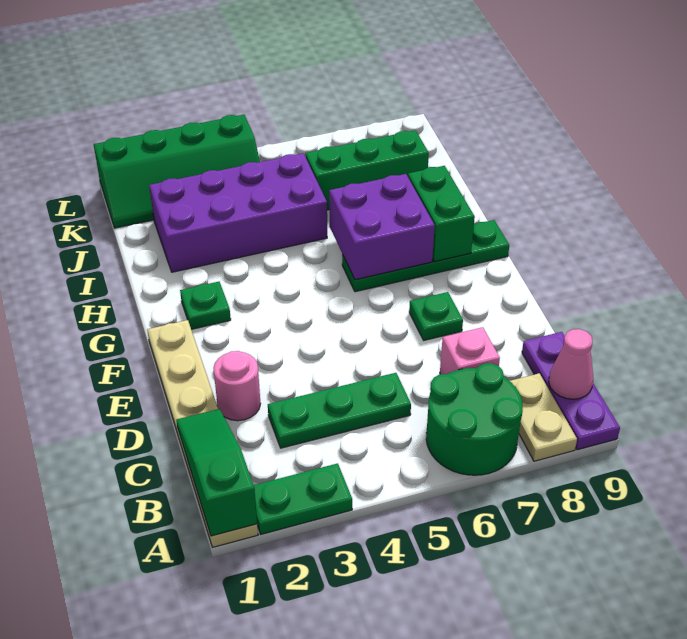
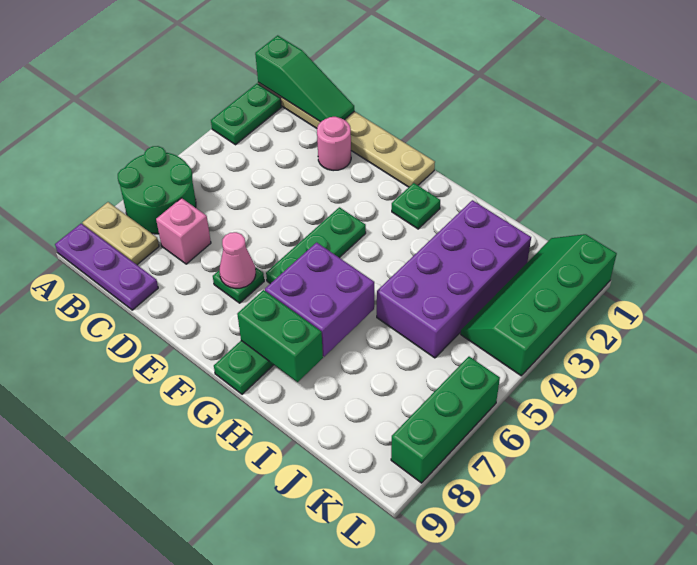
pink 1x1 cone [549,329,593,399] -> pink 1x1 cone moved to [220,232,256,288]
green 1x3 plate [268,373,411,448] -> green 1x3 plate moved to [266,207,366,284]
green 1x3 brick [305,130,429,210] -> green 1x3 brick moved to [391,357,500,483]

